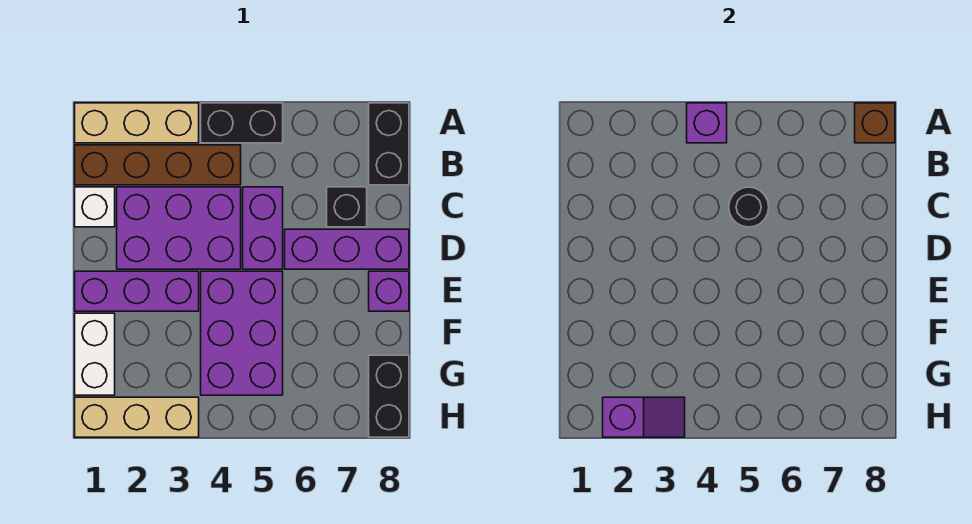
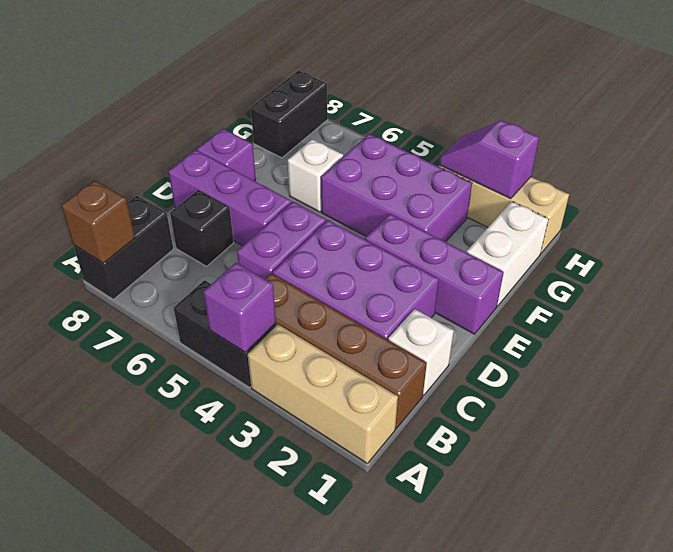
black 1x1 round brick [729,187,769,227] -> none
purple 2x3 brick [201,271,283,395] -> purple 2x3 brick turned to [321,134,472,242]
none -> white 1x1 brick [288,139,343,212]

